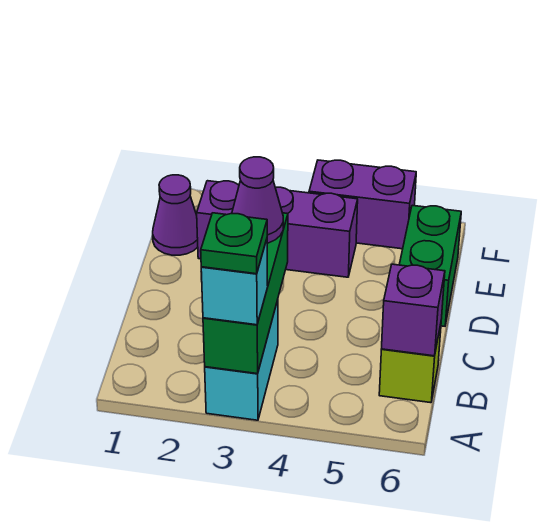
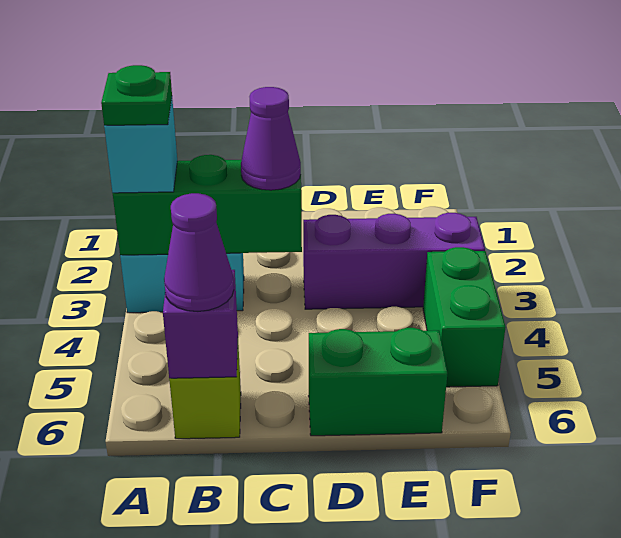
purple 1x1 cone [153,175,198,255] -> purple 1x1 cone moved to [164,193,234,311]
purple 1x3 brick [197,181,358,277] -> purple 1x3 brick turned to [303,213,485,309]
purple 1x2 brick [309,160,416,249] -> green 1x2 brick [423,247,506,387]

